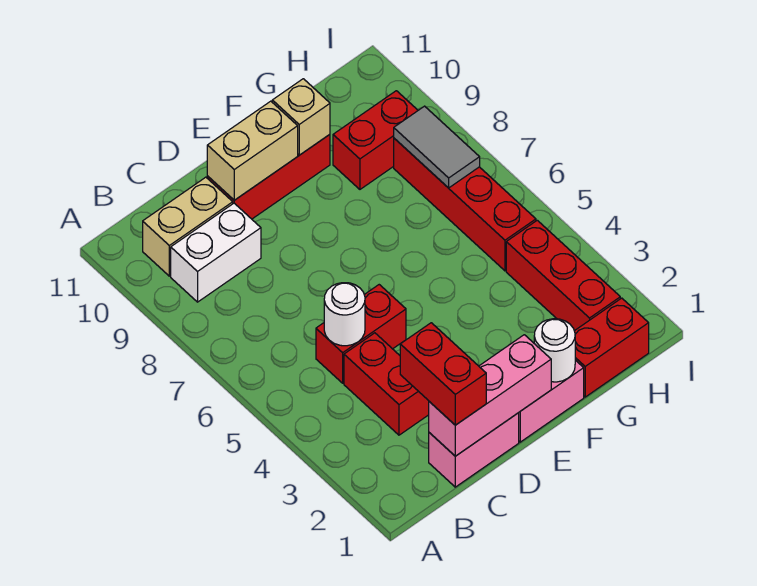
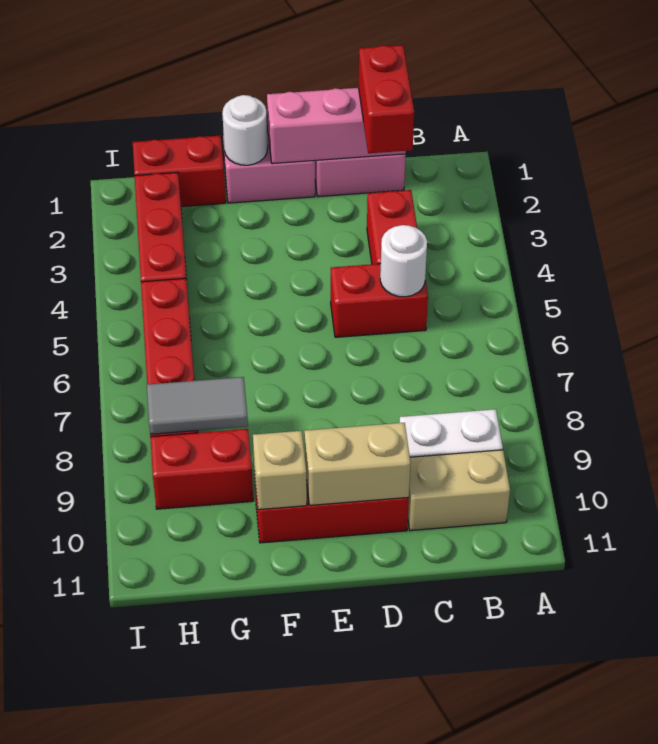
grey 1x2 tile [394,106,480,188] -> grey 1x2 tile turned to [147,377,248,434]

